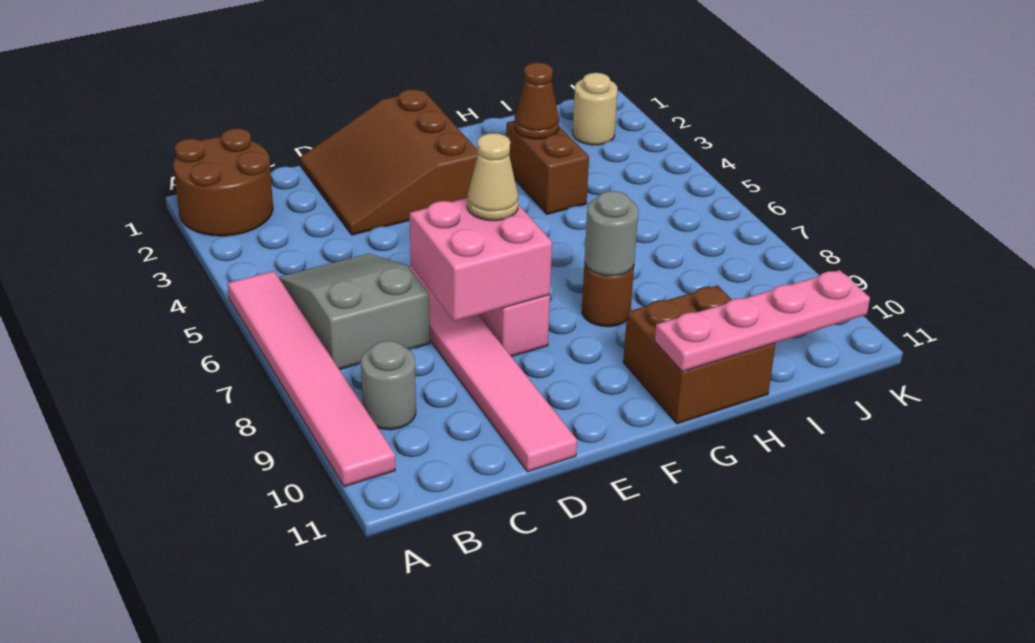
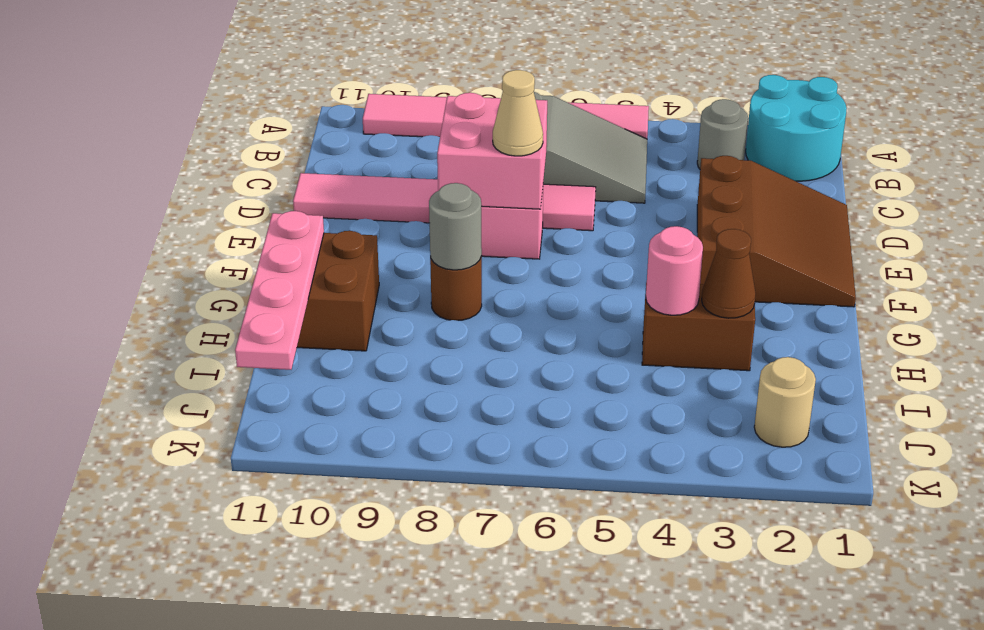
brown 2x2 round brick [173,128,273,236] -> cyan 2x2 round brick [746,75,847,181]
grey 1x1 round brick [361,341,416,430] -> grey 1x1 round brick moved to [697,99,748,169]
brown 3x3 slope [300,89,478,235] -> brown 3x3 slope turned to [697,156,856,307]
none -> pink 1x1 round brick [646,226,703,315]

